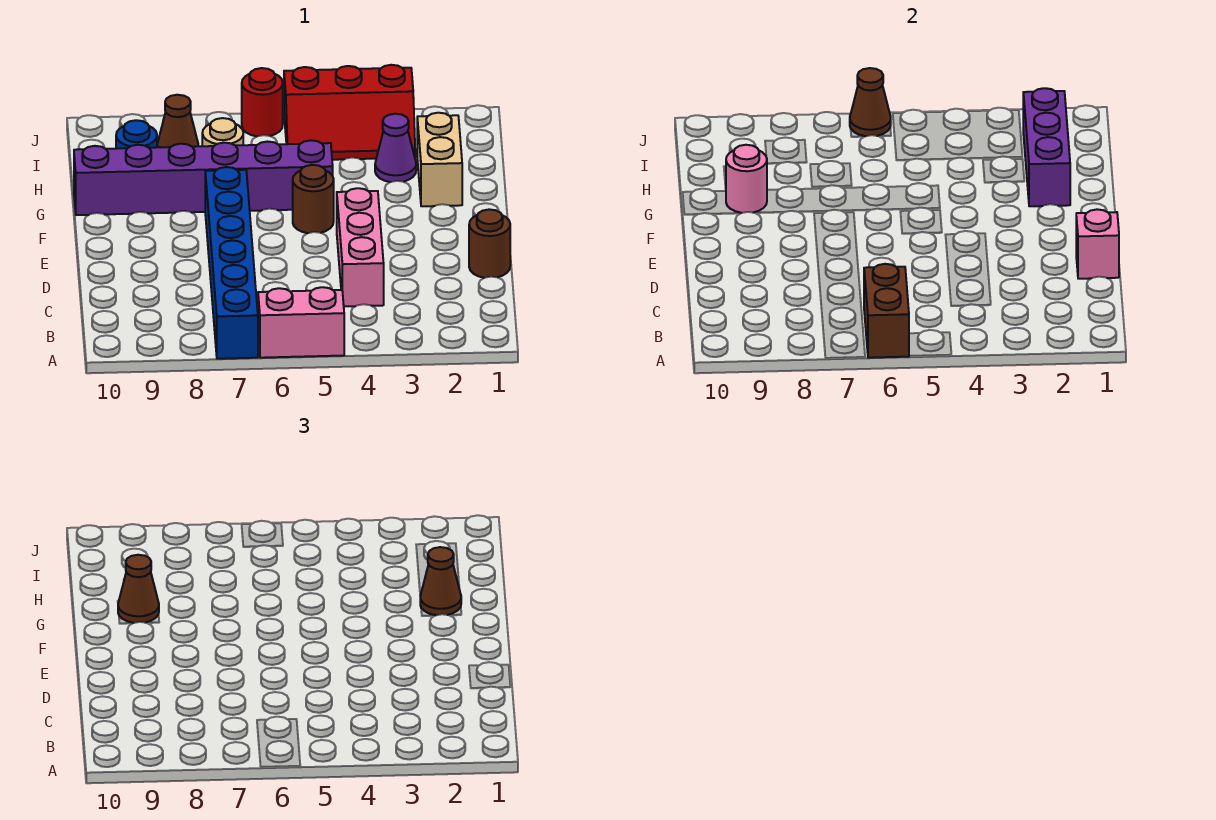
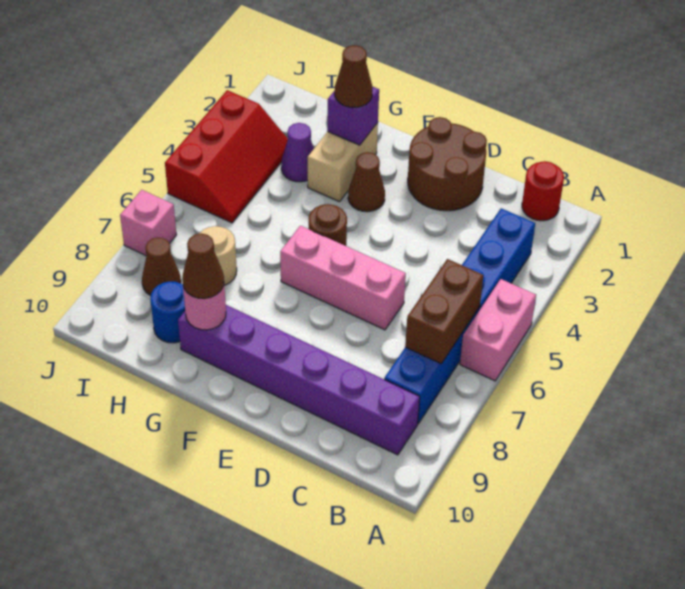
brown 1x2 brick [864,264,909,358] -> brown 1x2 brick turned to [405,259,483,363]
blue 1x6 brick [205,167,258,359] -> blue 1x6 brick turned to [384,208,535,423]
pink 1x3 brick [337,188,384,306] -> pink 1x3 brick moved to [280,226,406,330]
brown 1x1 round brick [469,209,510,278] -> brown 2x2 round brick [408,117,487,211]
pink 1x1 brick [1076,209,1119,279] -> pink 1x1 brick moved to [120,190,177,256]
tan 1x2 brick [417,113,462,206] -> tan 1x2 brick turned to [308,123,378,202]
purple 1x3 brick [1023,88,1070,206] -> purple 1x1 brick [327,87,379,145]
purple 1x6 brick [74,140,333,215] -> purple 1x6 brick turned to [178,305,420,455]
red 1x1 round brick [242,68,283,136] -> red 1x1 round brick moved to [522,161,564,221]
brown 1x1 cone [850,68,891,136] -> brown 1x1 cone moved to [348,152,385,212]

